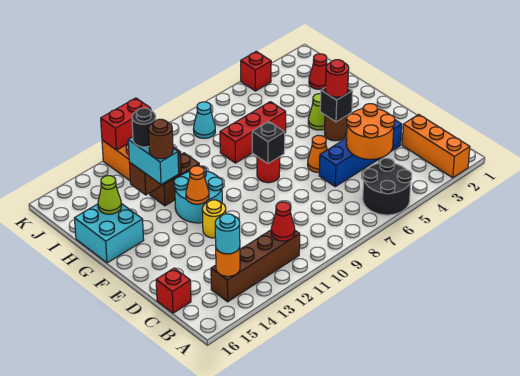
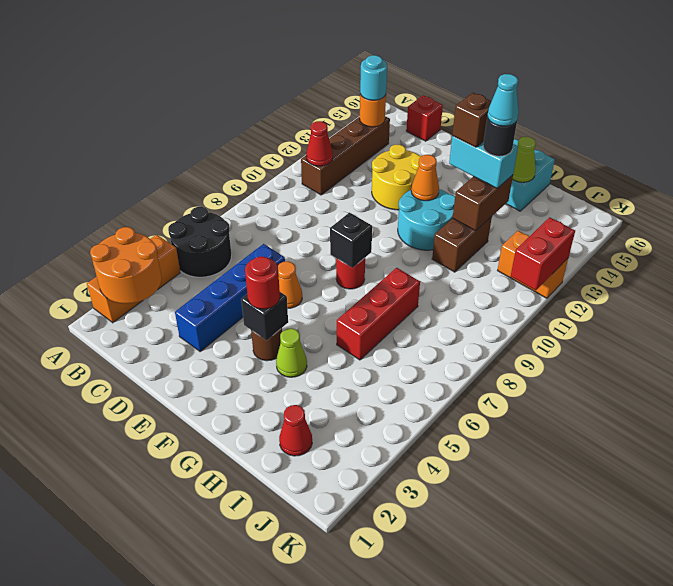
orange 1x3 brick [402,114,470,178] -> orange 1x3 brick turned to [87,235,180,323]
orange 2x2 round brick [346,104,395,159] -> orange 2x2 round brick moved to [90,227,162,304]
yellow 1x1 round brick [202,200,226,238] -> yellow 2x2 round brick [372,144,421,210]
brown 1x1 round brick [148,119,173,159] -> brown 1x1 brick [452,93,492,147]
cyan 1x1 cone [193,102,215,138] -> cyan 1x1 cone moved to [487,74,519,126]
red 1x1 brick [241,51,271,91] -> none

